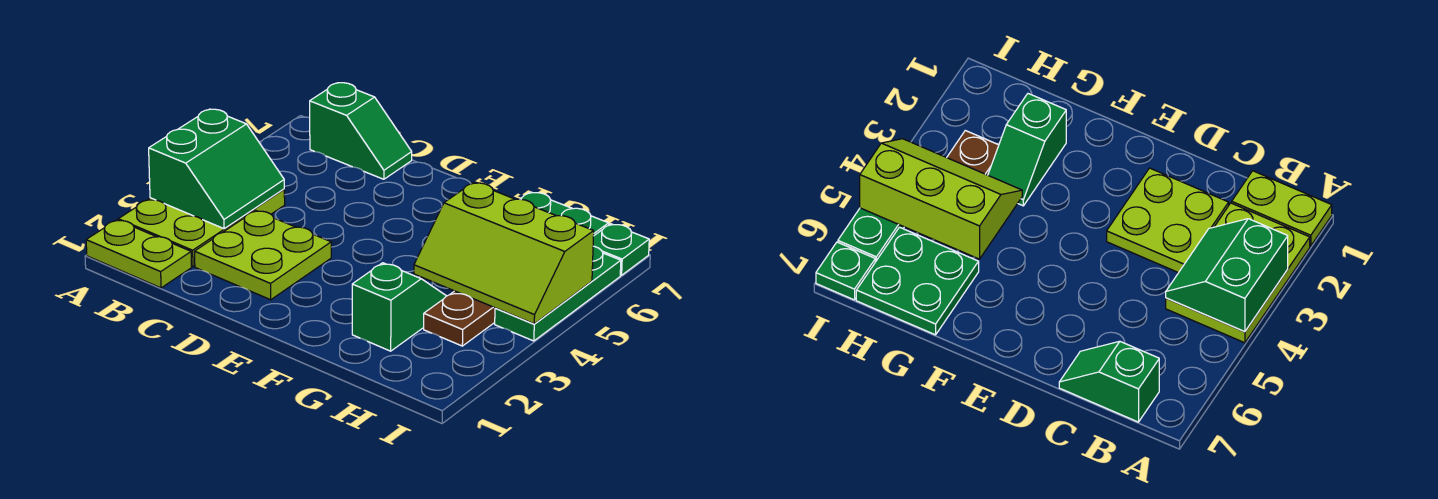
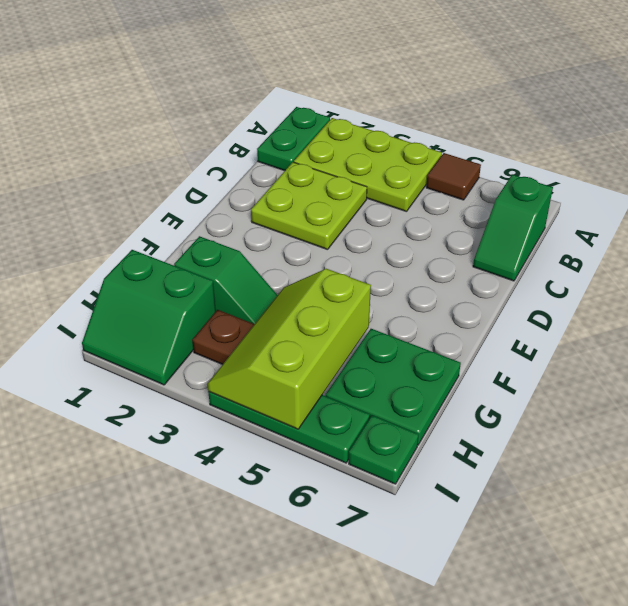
lime 1x2 plate [86,220,192,288] -> green 1x2 plate [257,107,330,171]
green 2x2 slope [149,109,284,229] -> green 2x2 slope moved to [82,250,216,385]
none -> brown 1x1 tile [426,153,481,200]

